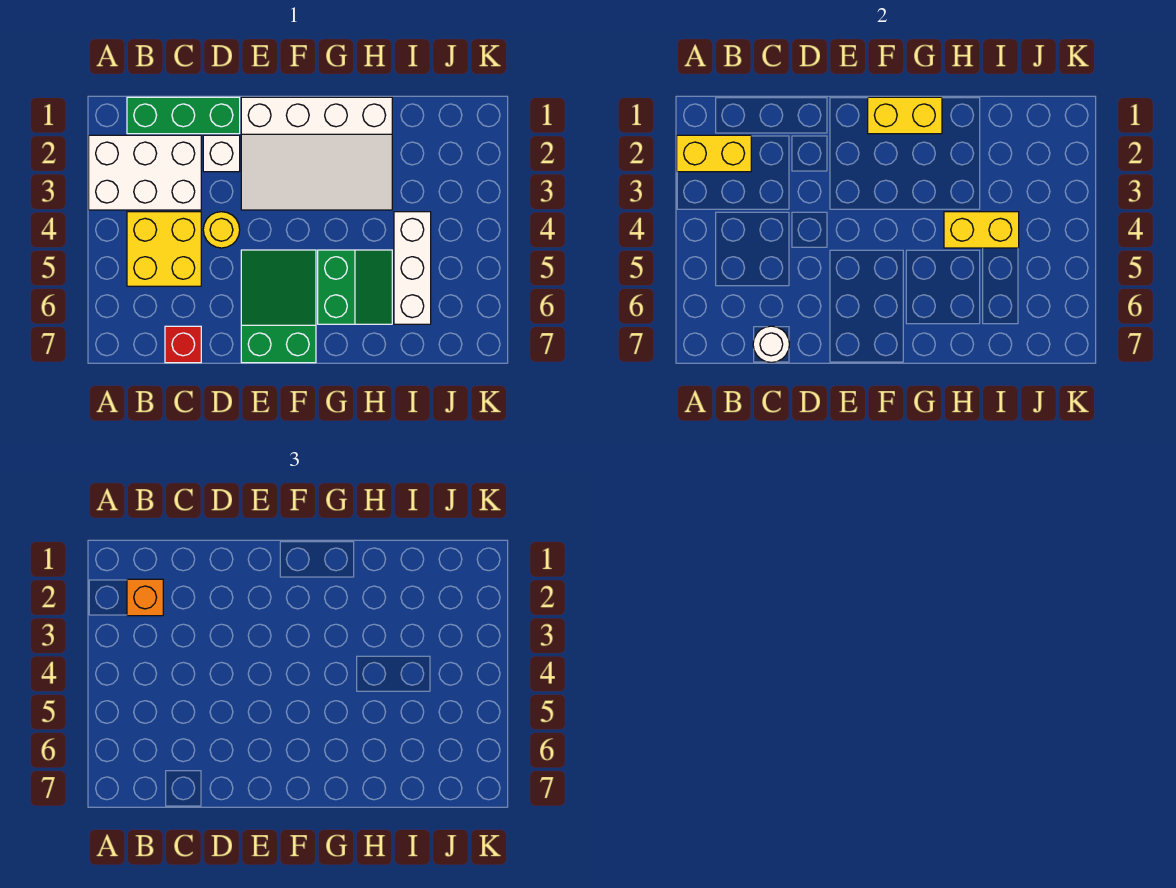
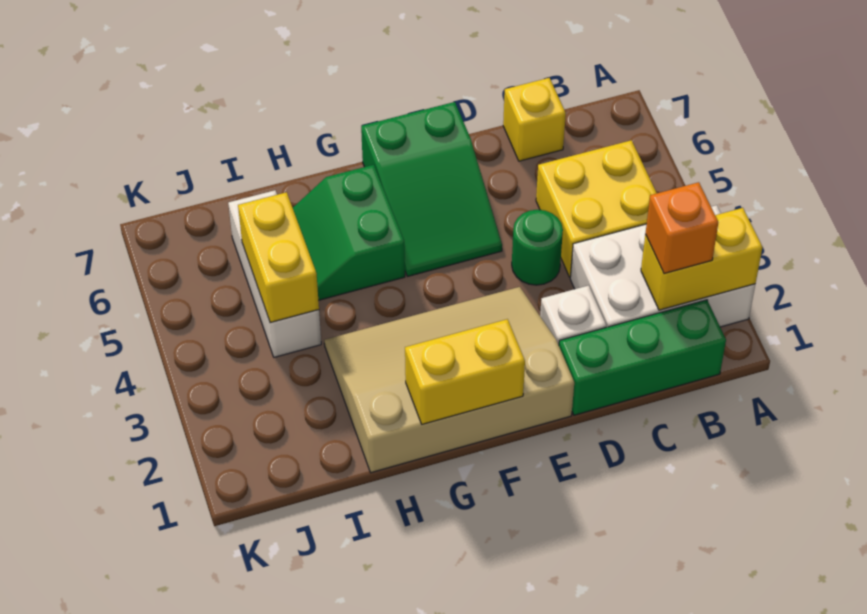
red 1x1 brick [165,326,201,363] -> yellow 1x1 brick [503,78,566,161]
white 1x1 round brick [753,326,789,363] -> none
yellow 1x1 round brick [203,212,240,248] -> green 1x1 round brick [512,210,563,285]
white 3x4 slope [241,97,392,210] -> tan 3x4 slope [324,287,574,473]
yellow 1x2 brick [944,212,1019,248] -> yellow 1x2 brick turned to [238,192,319,323]

